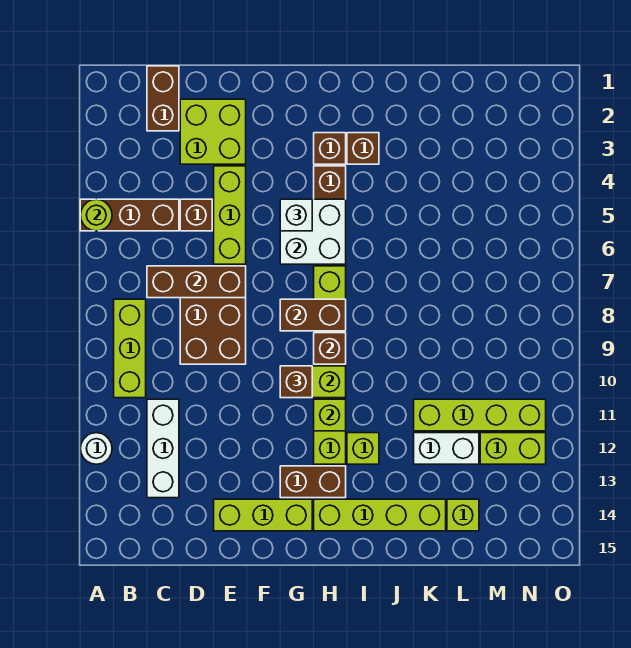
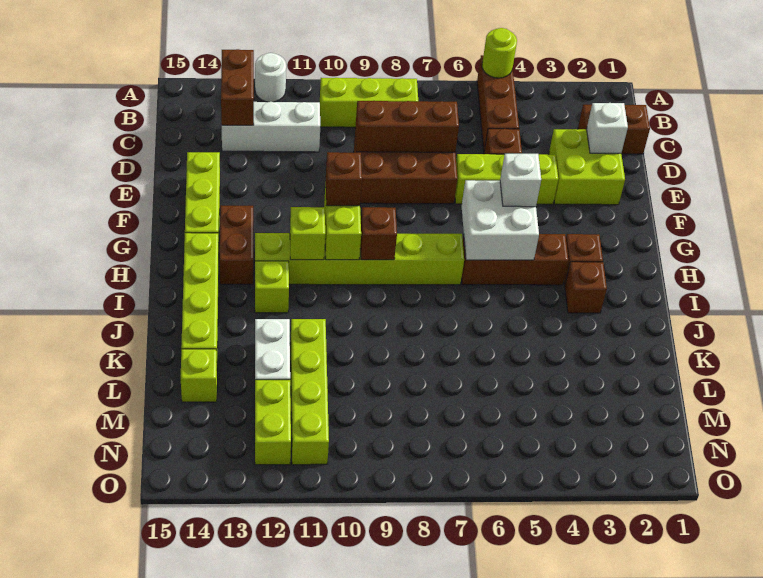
brown 1x3 brick [147,266,246,298] -> brown 1x3 brick turned to [355,101,459,152]
none -> white 1x1 brick [586,103,628,153]
brown 1x2 brick [280,299,346,331] -> brown 1x2 brick moved to [221,49,254,125]

